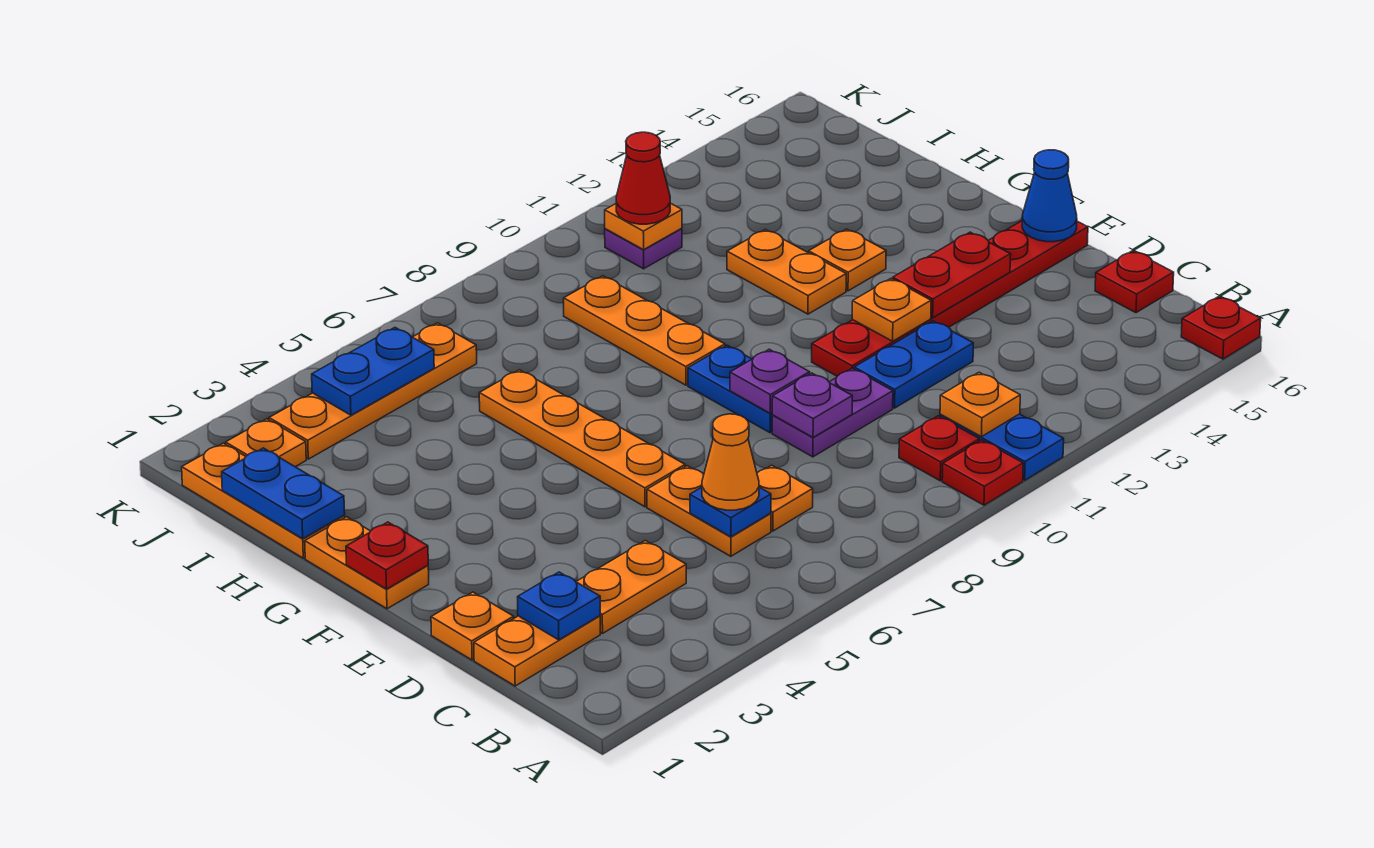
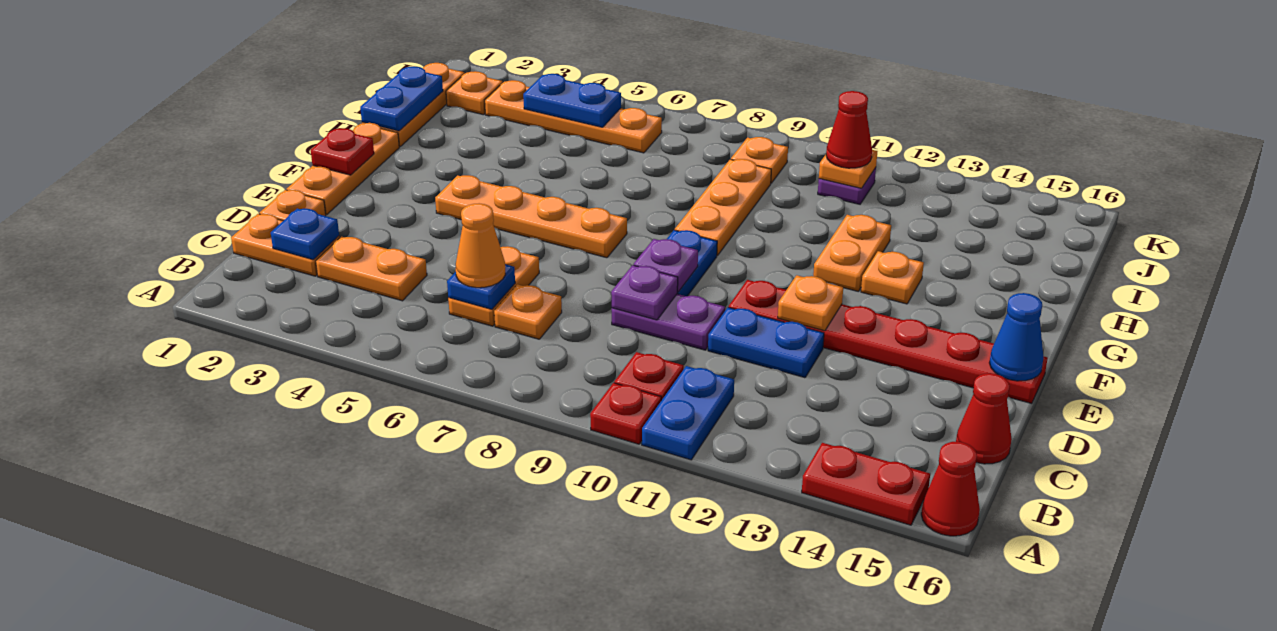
red 1x1 plate [1181,296,1261,359] -> red 1x1 cone [921,442,980,536]
orange 1x1 plate [940,372,1020,437] -> orange 1x1 plate moved to [731,137,788,183]
red 1x1 plate [1095,251,1174,313] -> red 1x1 cone [956,373,1012,464]
orange 1x4 plate [479,370,685,507] -> orange 1x4 plate turned to [435,175,627,258]
red 1x2 plate [893,232,1011,318] -> red 1x2 plate moved to [802,443,930,525]
orange 1x2 plate [305,517,429,609] -> orange 1x3 plate [287,123,399,215]

